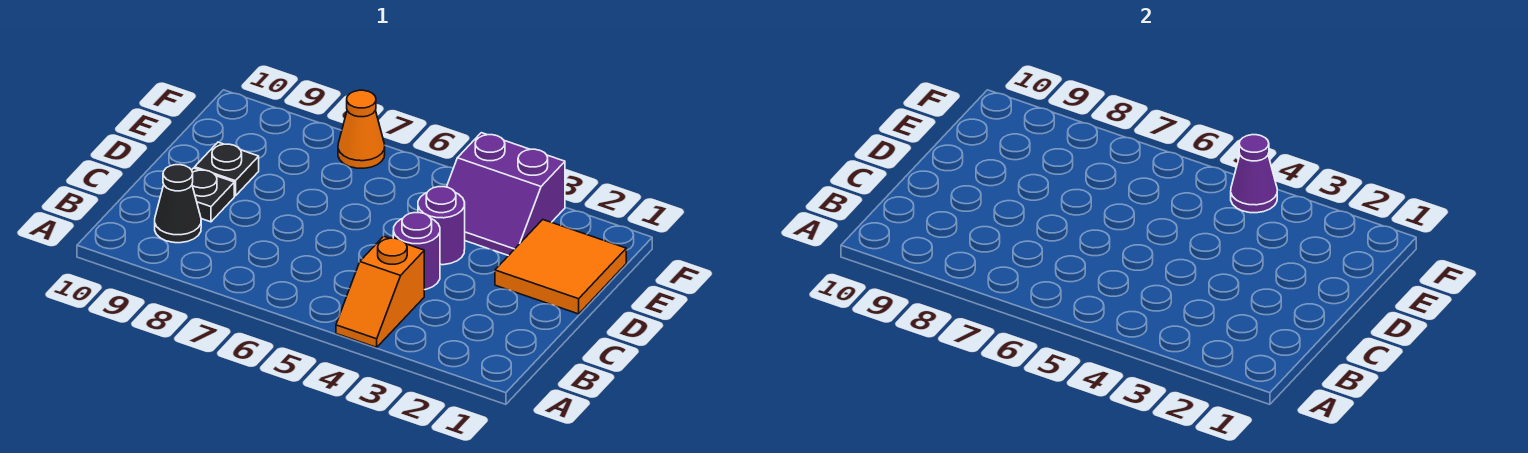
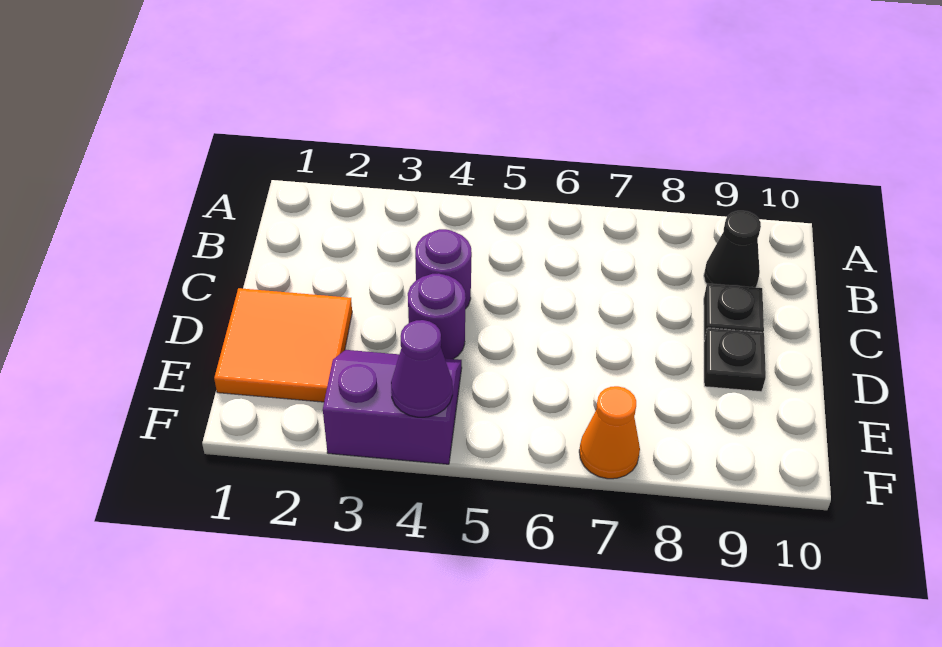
orange 1x2 slope [336,236,424,347] -> none

